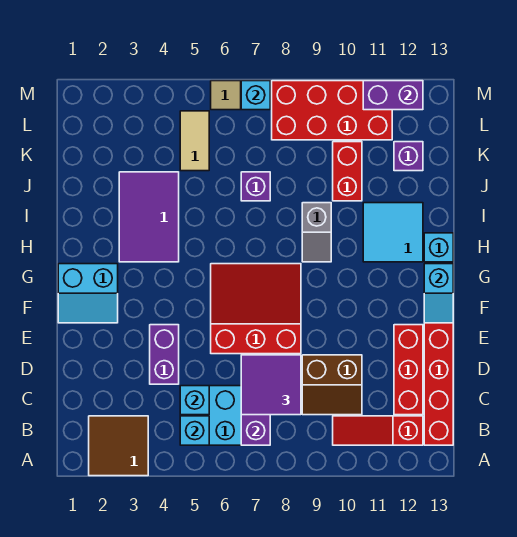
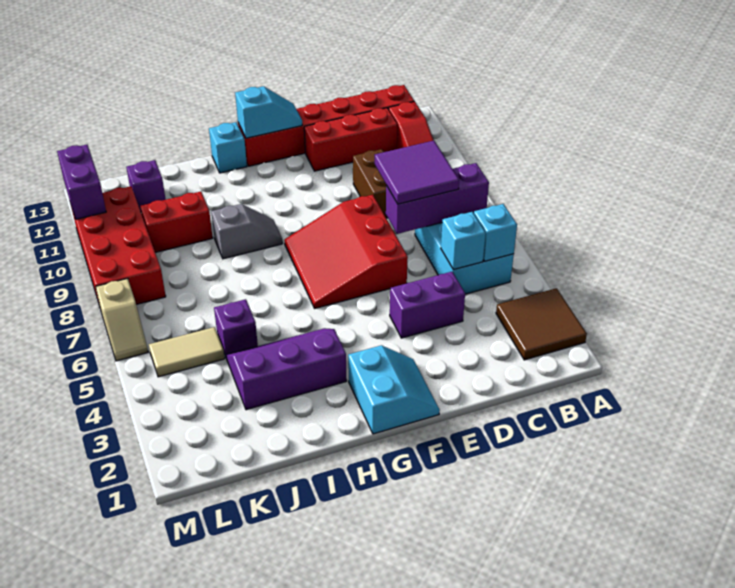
purple 2x3 tile [119,172,179,262] -> purple 2x3 slope [226,328,347,410]
cyan 2x2 tile [363,203,423,262] -> none
purple 1x1 brick [241,172,270,201] -> purple 1x1 brick moved to [214,299,258,356]
cyan 1x1 brick [241,81,270,110] -> none

